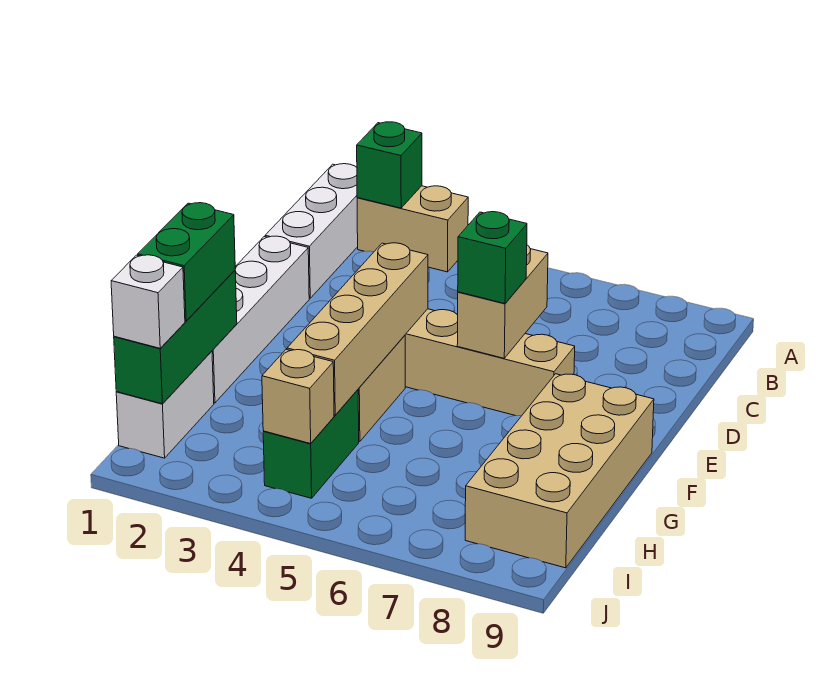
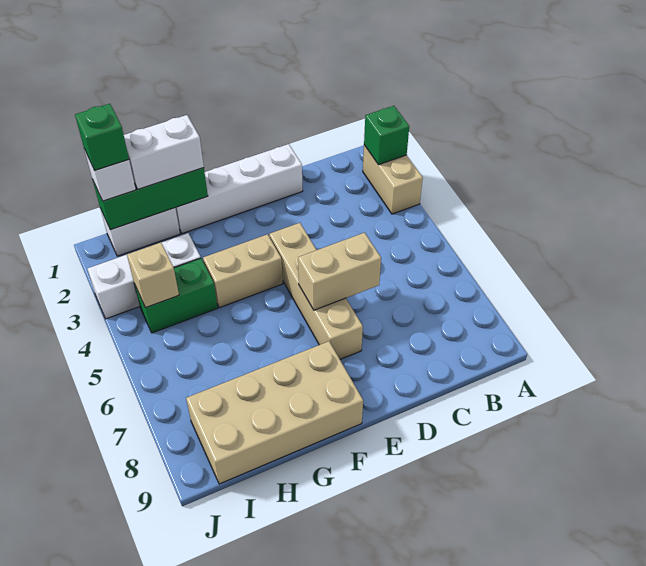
white 1x3 brick [265,164,358,298] -> white 1x3 brick moved to [87,233,201,319]
tan 1x4 brick [287,243,428,415] -> none
green 1x1 brick [458,212,527,304] -> green 1x1 brick moved to [75,104,129,170]
green 1x2 brick [138,203,235,321] -> white 1x2 brick [124,115,204,189]

